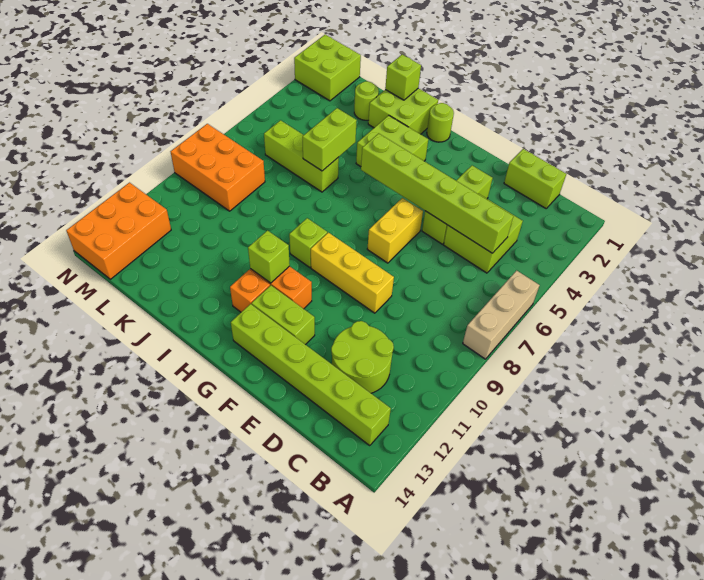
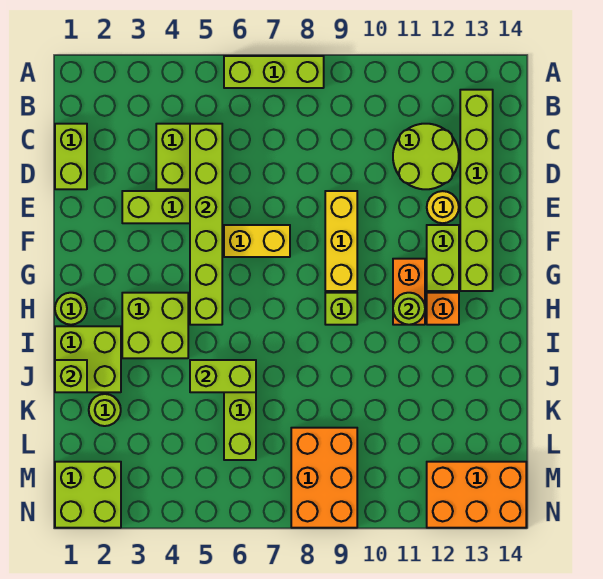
tan 1x3 brick [463,270,540,359] -> lime 1x3 brick [224,56,324,88]
none -> yellow 1x1 round brick [427,191,459,223]
lime 1x1 brick [248,231,290,283] -> lime 1x1 round brick [393,293,425,325]

